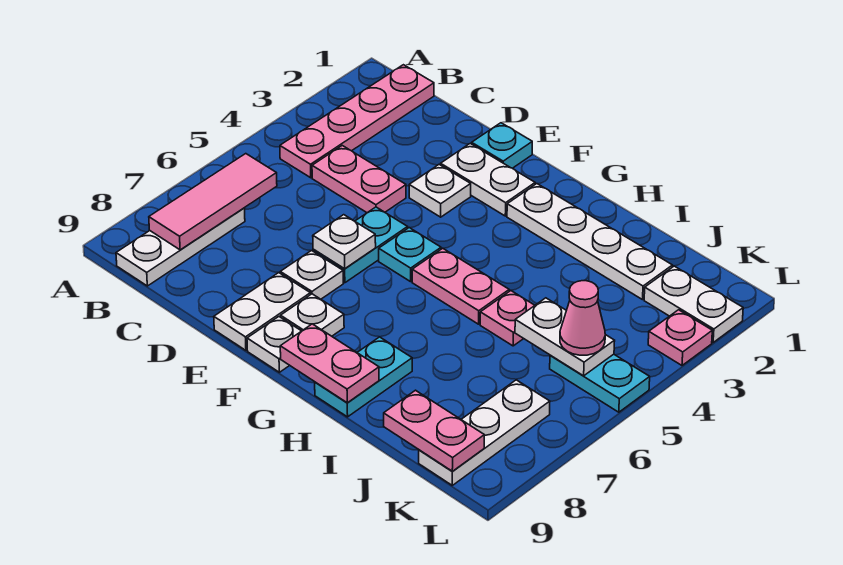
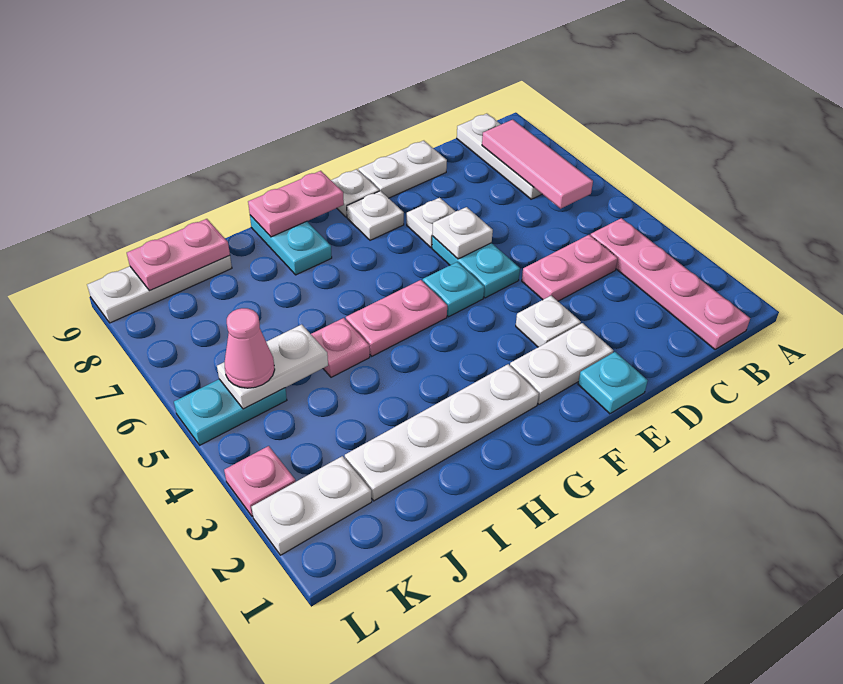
white 1x2 plate [214,273,310,350] -> white 1x2 plate turned to [358,141,447,198]
white 1x3 plate [419,380,550,485] -> white 1x3 plate turned to [87,255,232,323]

